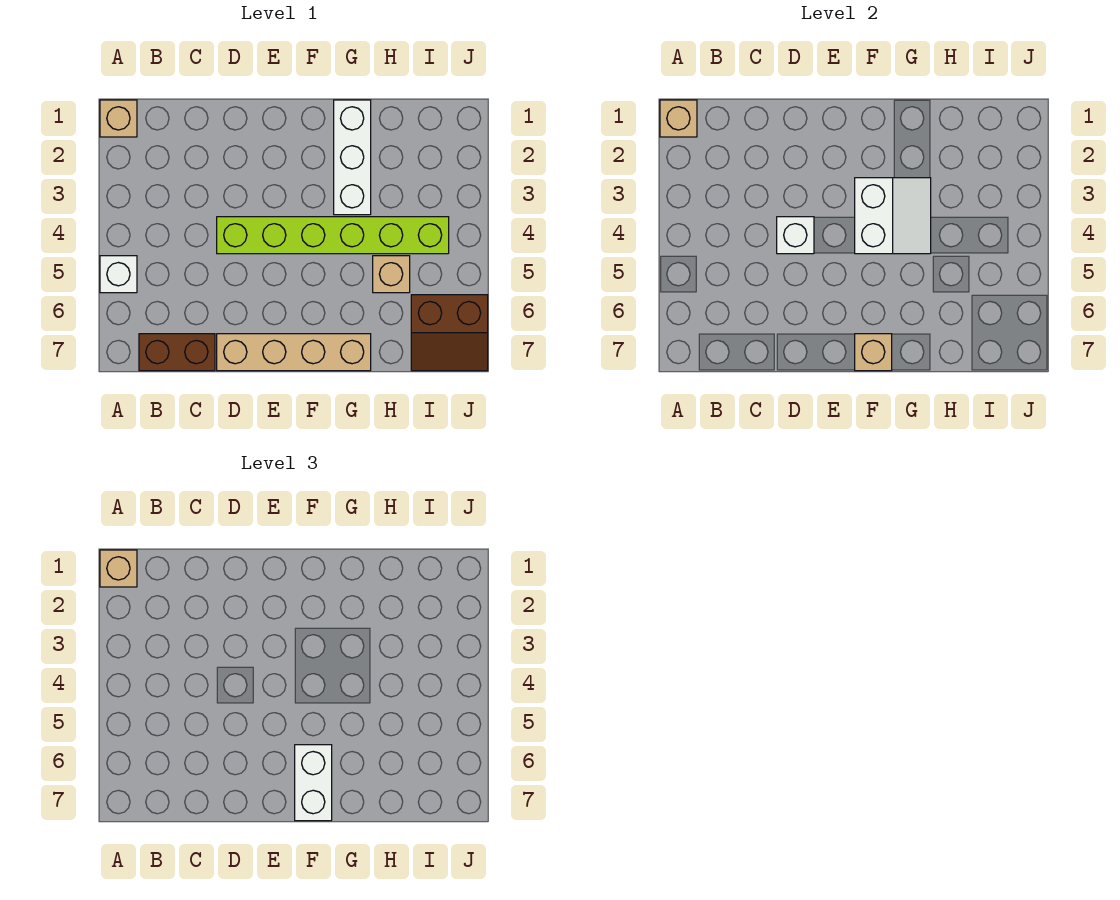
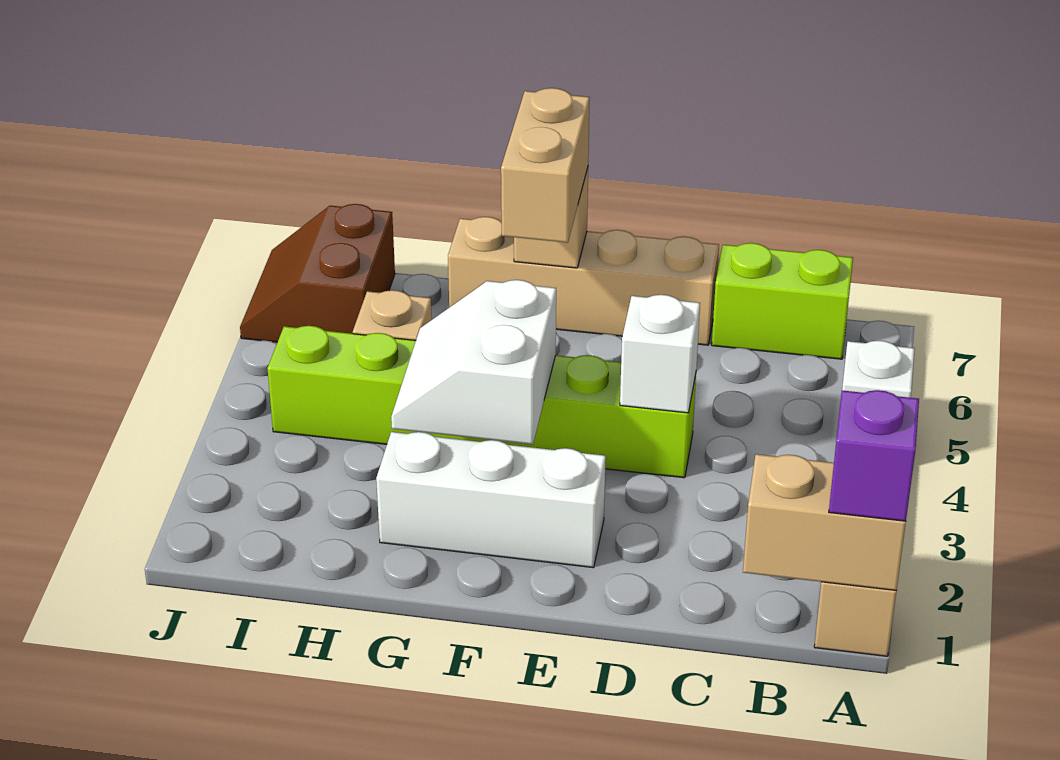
tan 1x1 brick [660,100,697,137] -> tan 1x2 brick [743,454,906,591]
tan 1x1 brick [100,550,137,587] -> purple 1x1 brick [829,390,919,521]
brown 1x2 brick [139,334,215,371] -> lime 1x2 brick [712,243,853,359]
white 1x2 brick [295,745,332,821] -> tan 1x2 brick [501,88,590,243]
white 1x3 brick [334,100,371,215] -> white 1x3 brick turned to [376,432,606,568]
brown 2x2 slope [411,295,488,371] -> brown 2x2 slope turned to [240,204,395,342]

